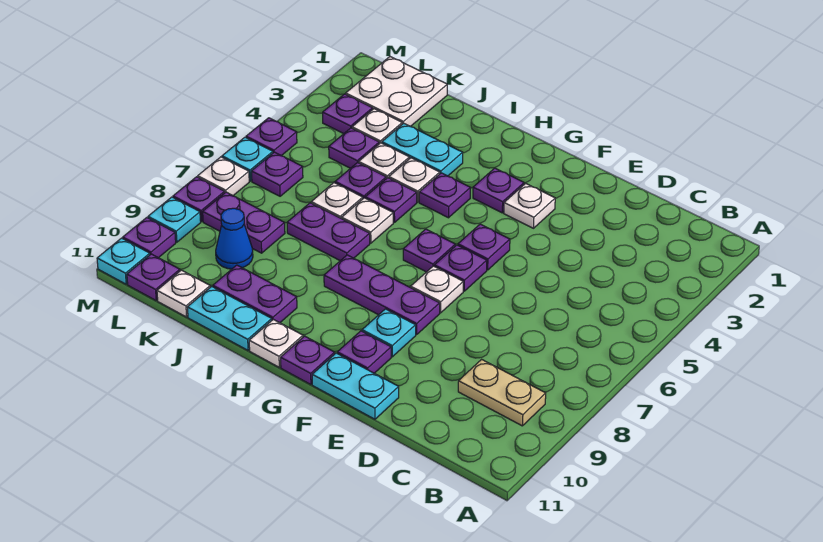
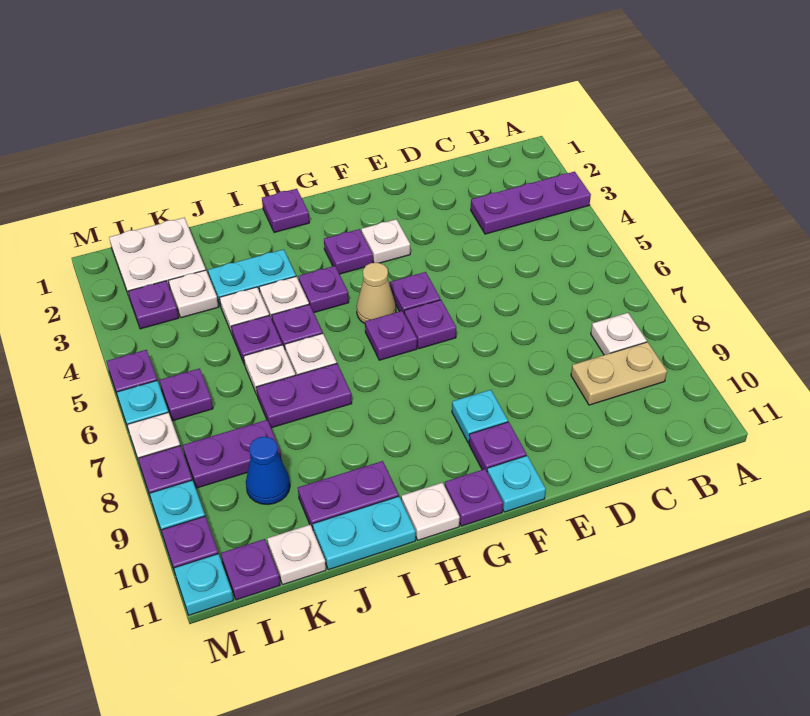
cyan 1x2 plate [312,353,399,419] -> cyan 1x1 plate [487,456,546,512]
white 1x1 plate [411,266,463,313] -> white 1x1 plate moved to [591,313,647,355]
purple 1x3 plate [324,255,440,335] -> purple 1x3 plate moved to [471,172,591,234]
none -> tan 1x1 cone [357,263,396,324]
purple 1x1 plate [329,128,379,168] -> purple 1x1 plate moved to [262,189,309,232]

